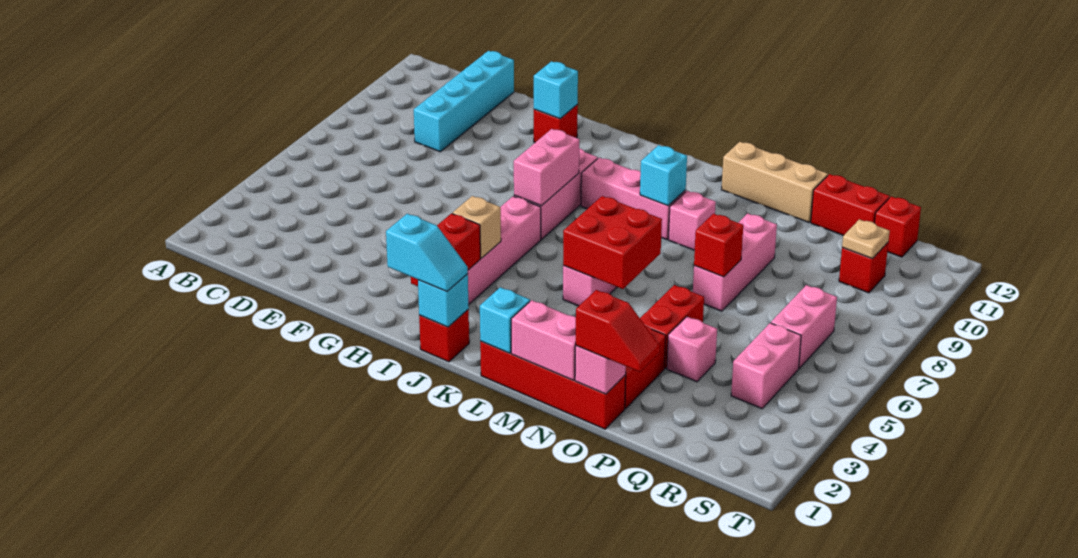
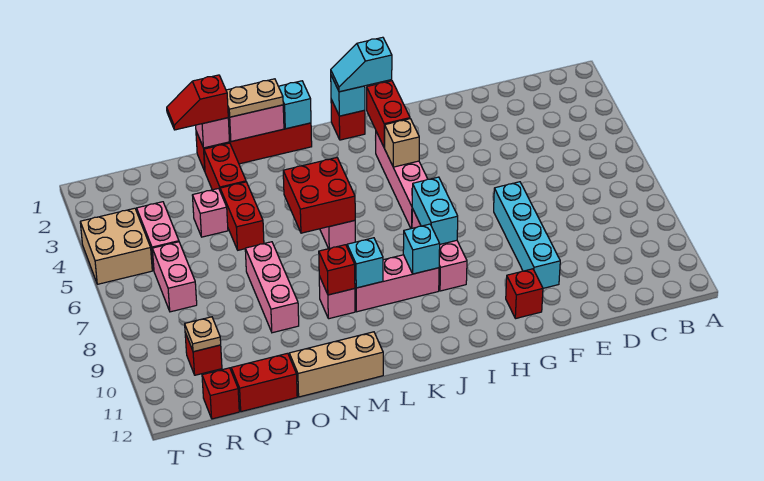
cyan 1x4 brick [414,51,514,152] -> cyan 1x4 brick moved to [494,182,560,288]
cyan 1x1 brick [534,61,578,119] -> cyan 1x1 brick moved to [403,224,440,274]
pink 1x2 brick [514,129,579,206] -> cyan 1x2 brick [412,177,458,244]
none -> tan 1x2 plate [226,79,283,117]
red 1x1 brick [694,214,743,277] -> red 1x1 brick moved to [319,245,355,295]
none -> tan 2x2 brick [80,208,152,284]

